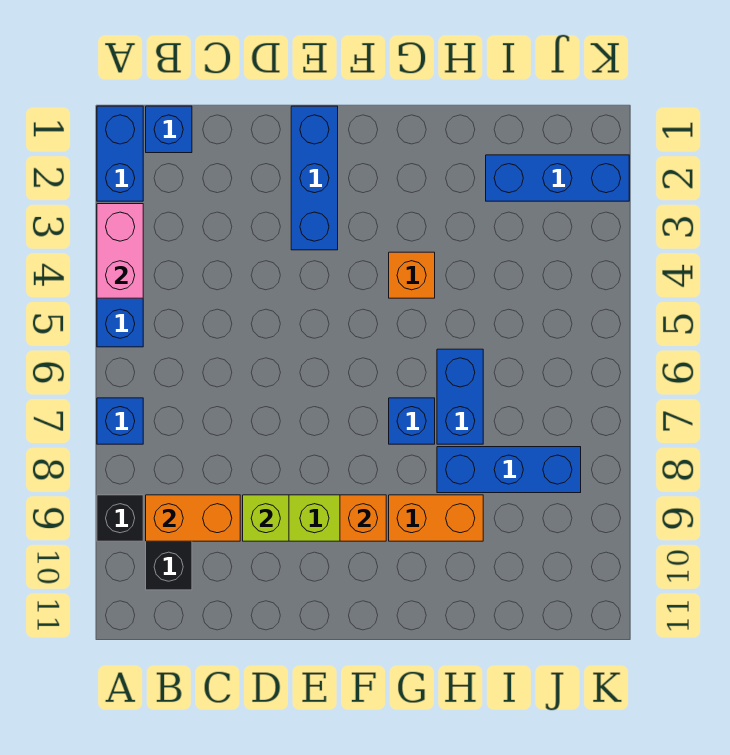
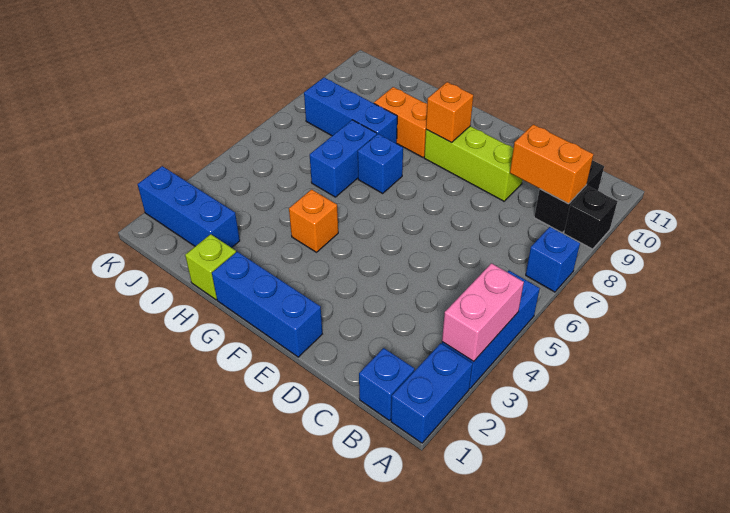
lime 1x1 brick [243,495,289,541] -> lime 1x1 brick moved to [185,234,236,300]
blue 1x3 brick [291,106,338,250] -> blue 1x3 brick turned to [212,252,322,357]

